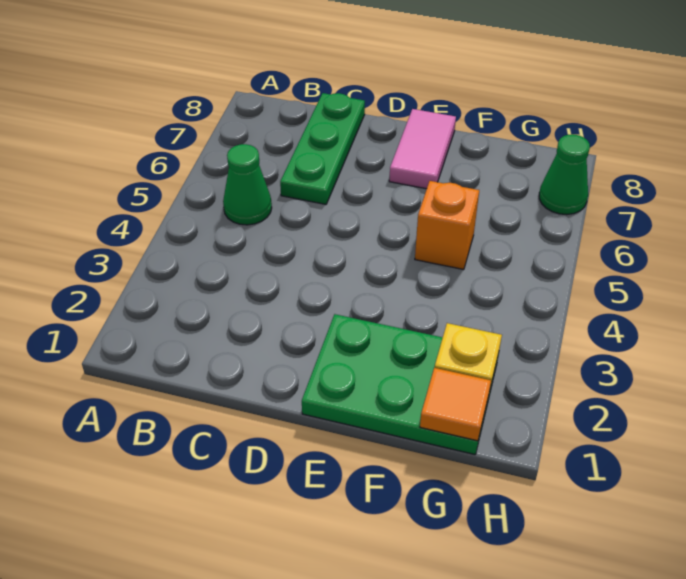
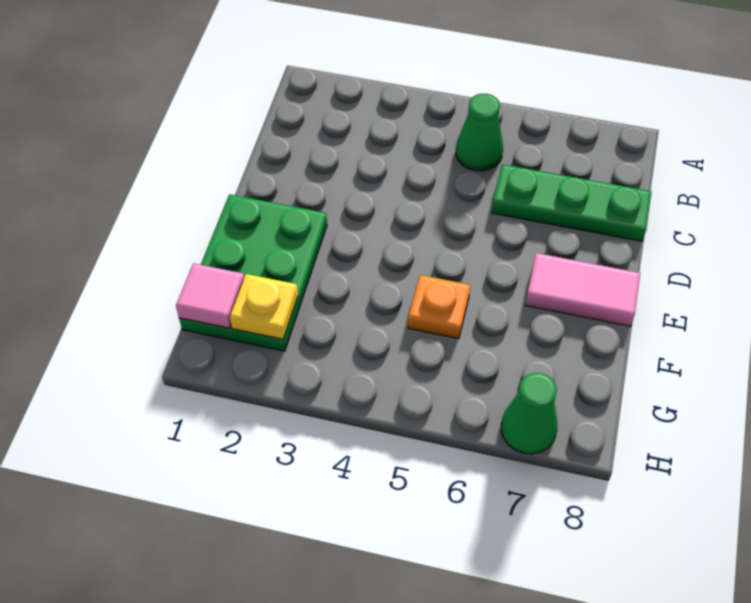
orange 1x1 brick [415,181,479,270] -> orange 1x1 plate [408,275,470,339]
orange 1x1 tile [420,368,491,441] -> pink 1x1 tile [176,263,244,328]

